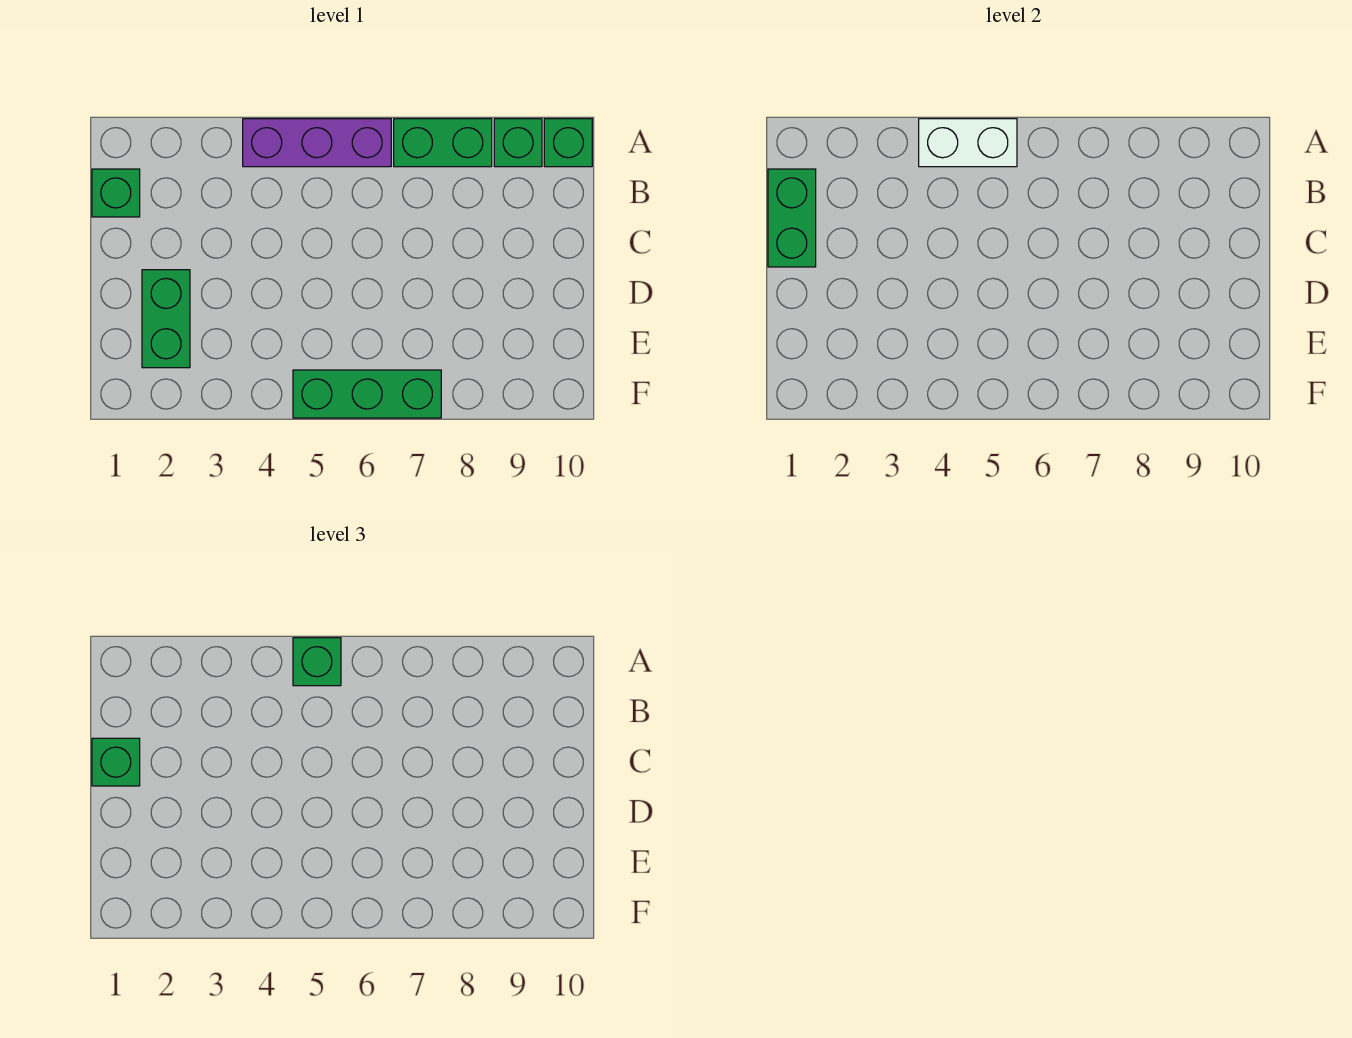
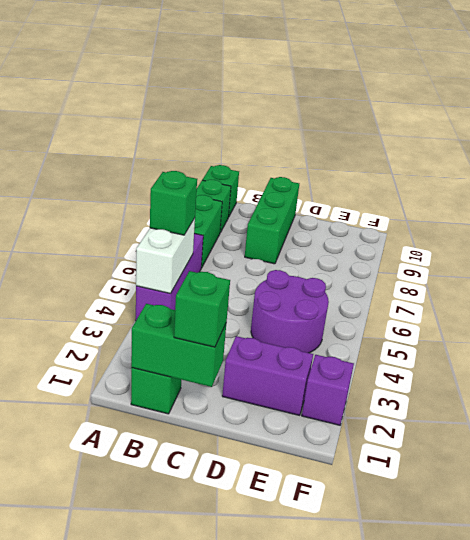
green 1x2 brick [142,270,190,368] -> purple 1x2 brick [222,336,313,415]
none -> purple 2x2 round brick [251,270,329,353]
none -> purple 1x1 brick [302,355,354,425]
green 1x3 brick [293,370,441,418] -> green 1x3 brick moved to [245,177,299,264]

